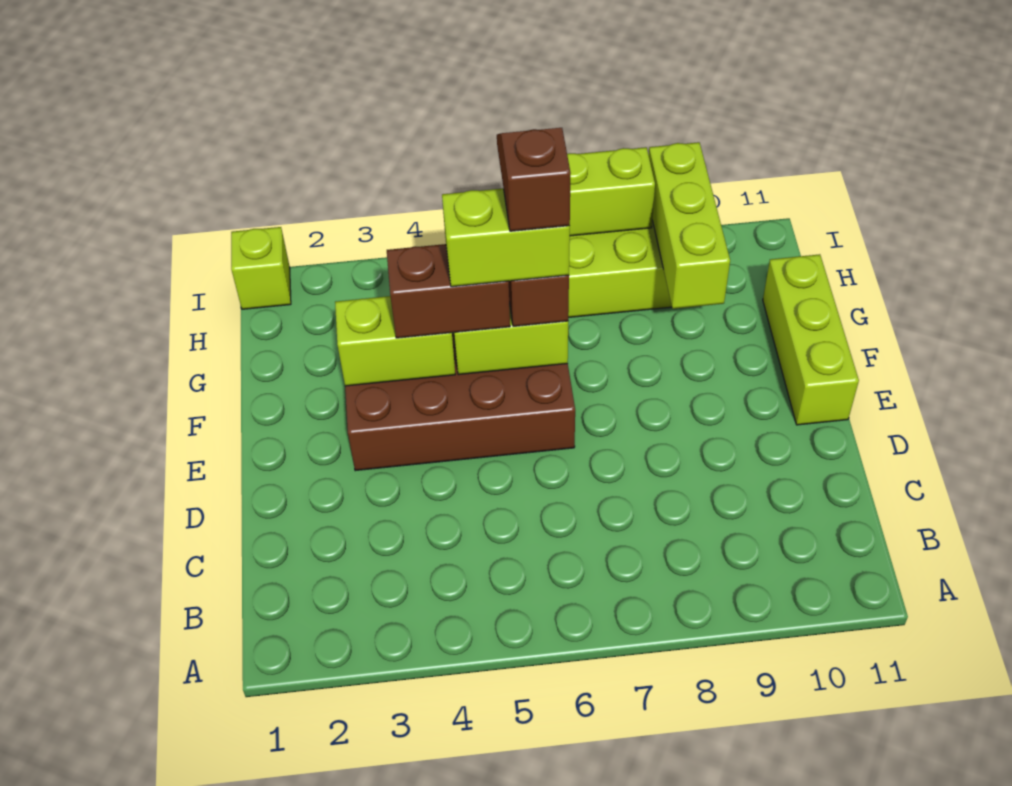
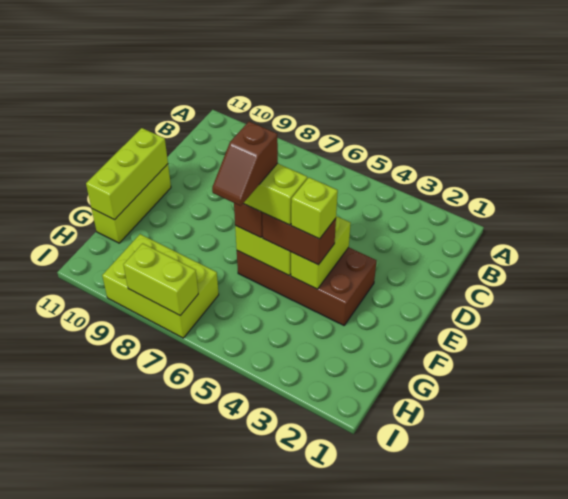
lime 1x2 brick [335,296,455,386] -> lime 1x2 brick turned to [291,216,351,289]
lime 1x3 brick [649,142,730,309] -> lime 1x3 brick moved to [86,128,168,220]
lime 1x1 brick [231,227,291,309] -> lime 1x1 brick moved to [291,178,338,239]

